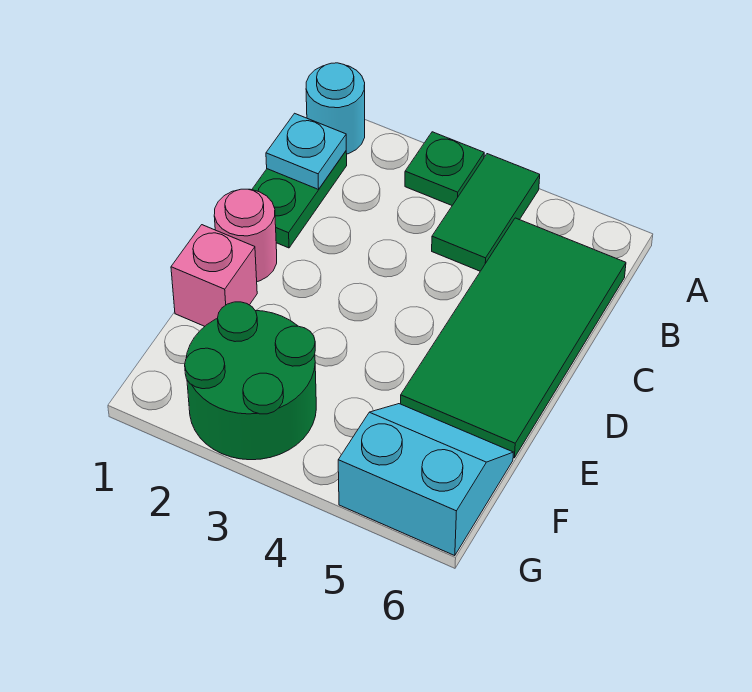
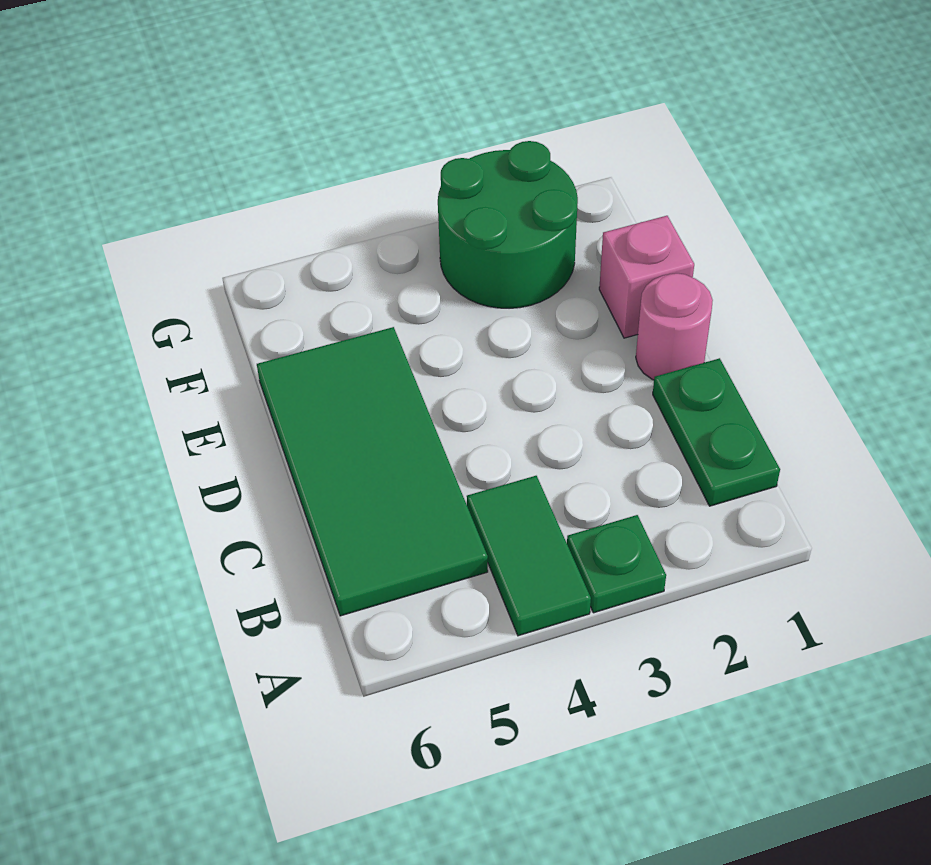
cyan 1x1 round brick [306,63,365,154] -> none
cyan 1x1 plate [266,113,346,189] -> none
cyan 2x2 slope [338,404,513,556] -> none

